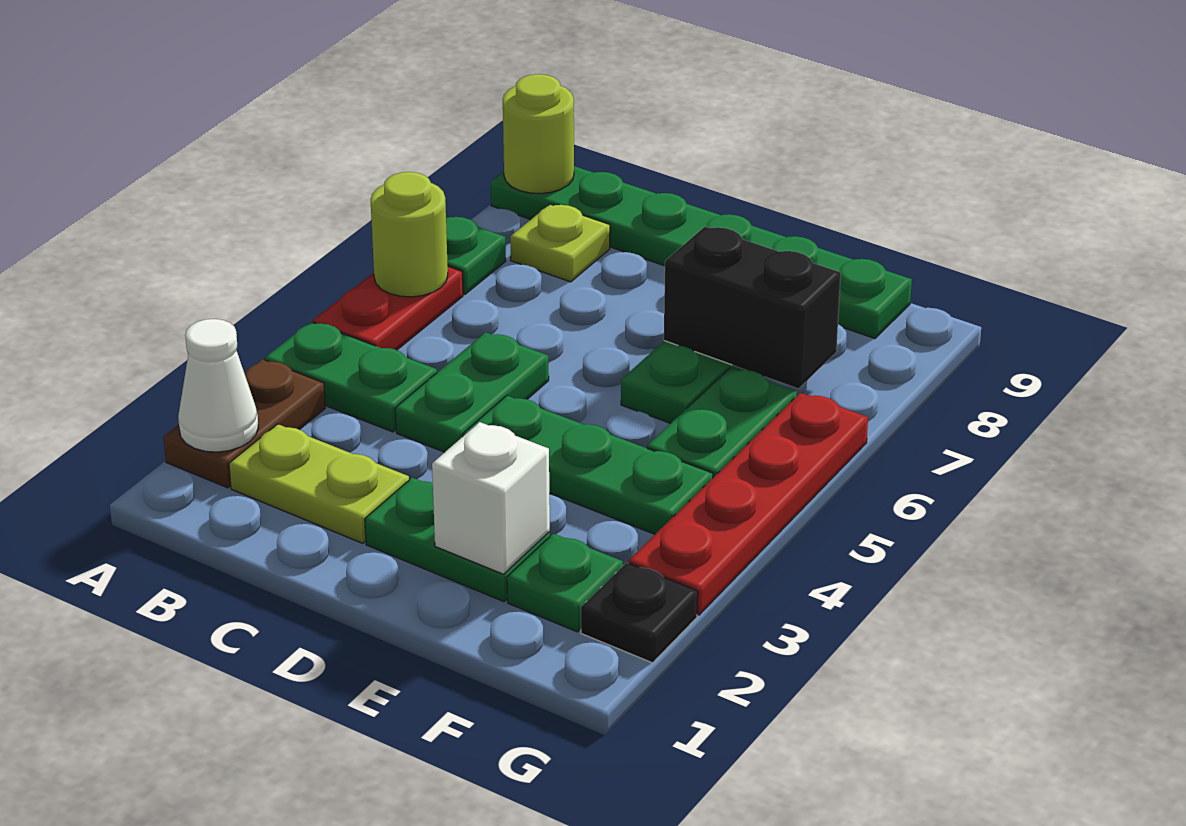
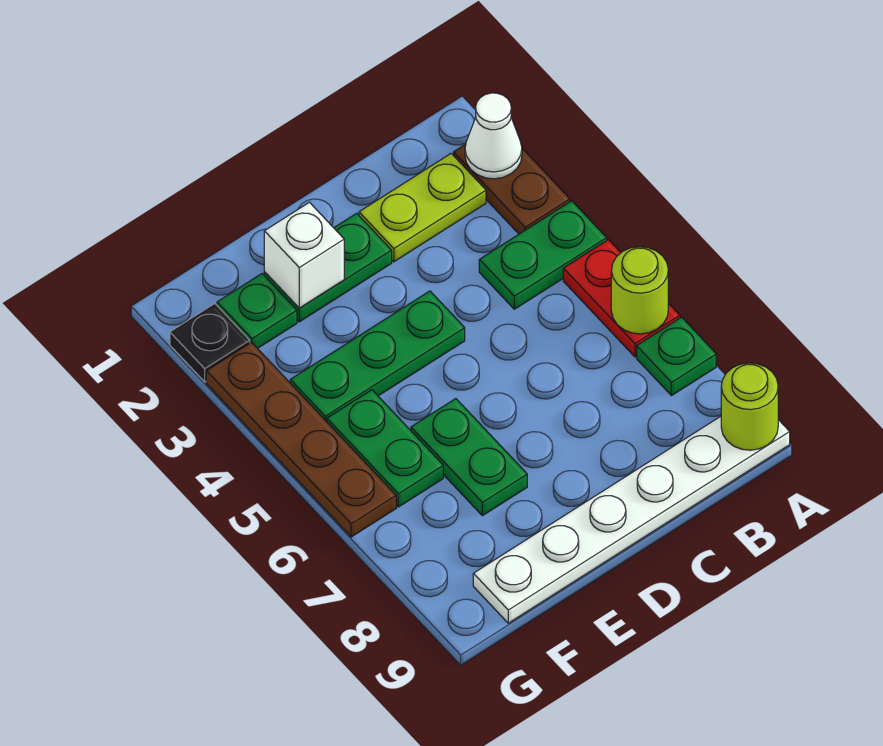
green 1x6 plate [490,166,912,339] -> white 1x6 plate [473,416,790,623]
lime 1x1 plate [510,204,610,282] -> none
green 1x2 plate [395,332,549,452] -> none
black 1x2 brick [664,227,841,389] -> none
red 1x4 plate [629,393,868,615] -> brown 1x4 plate [206,342,396,537]

